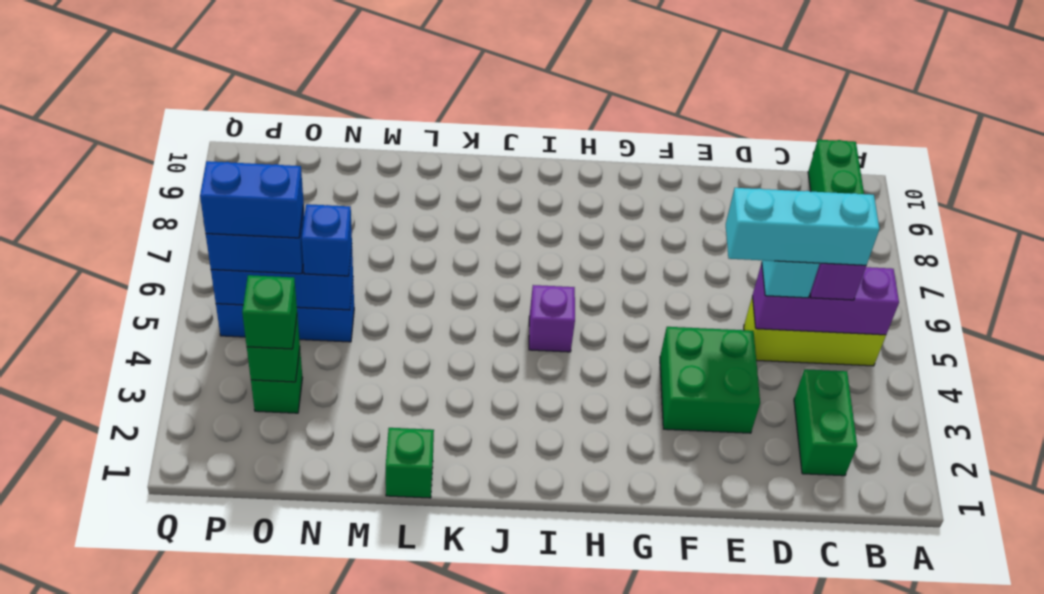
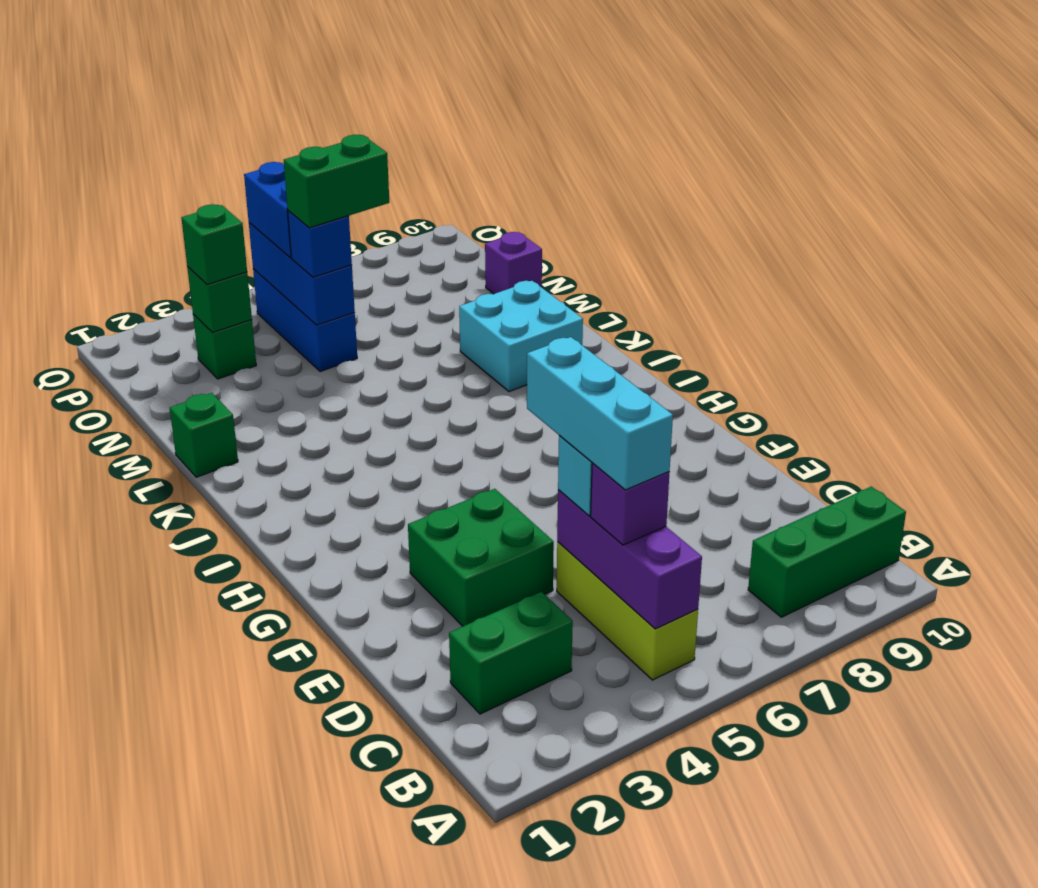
purple 1x1 brick [529,285,575,352] -> purple 1x1 brick moved to [485,232,542,294]
none -> cyan 2x2 brick [459,281,583,392]
none -> green 1x2 brick [284,135,389,228]
blue 1x2 brick [200,161,304,238] -> none

